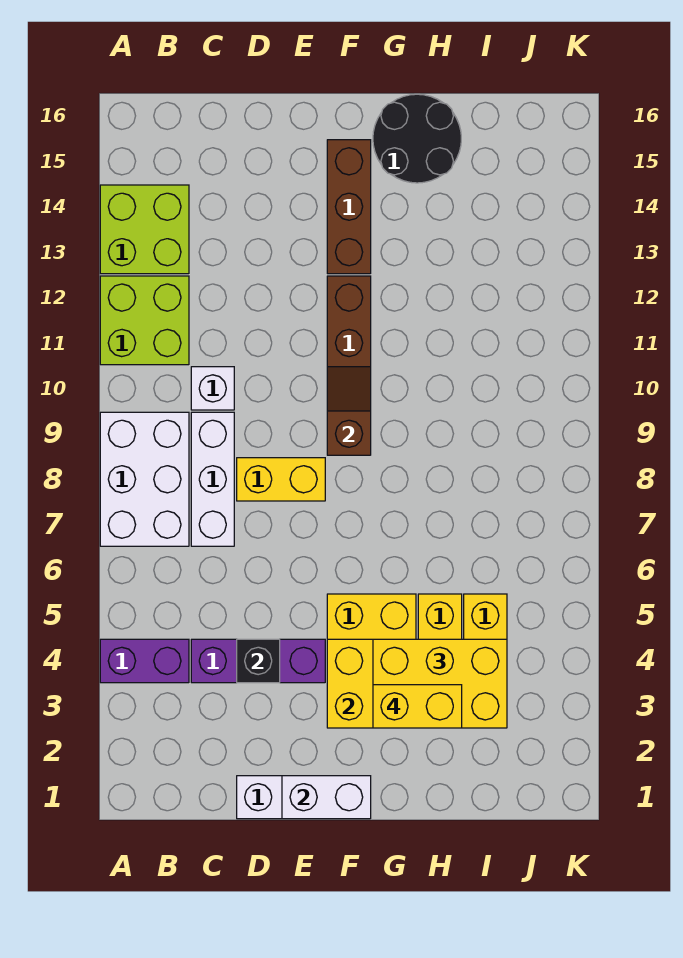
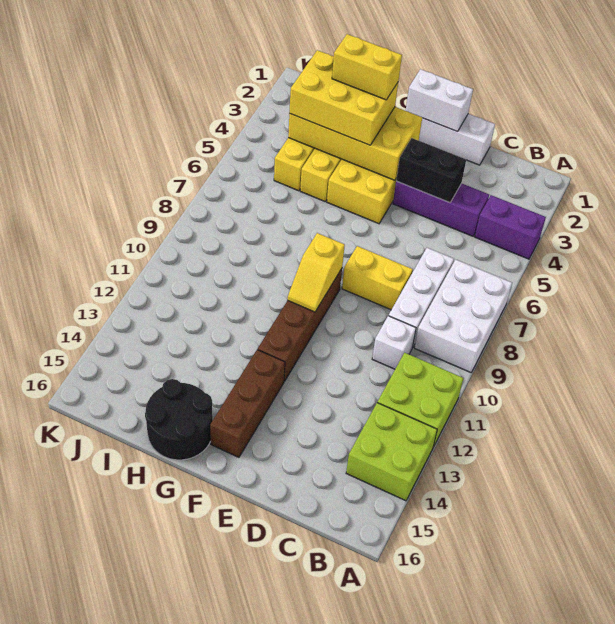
black 1x1 brick [237,639,280,683] -> black 1x2 brick [396,138,466,203]
brown 1x2 slope [327,367,371,455] -> yellow 1x2 slope [288,233,345,312]

